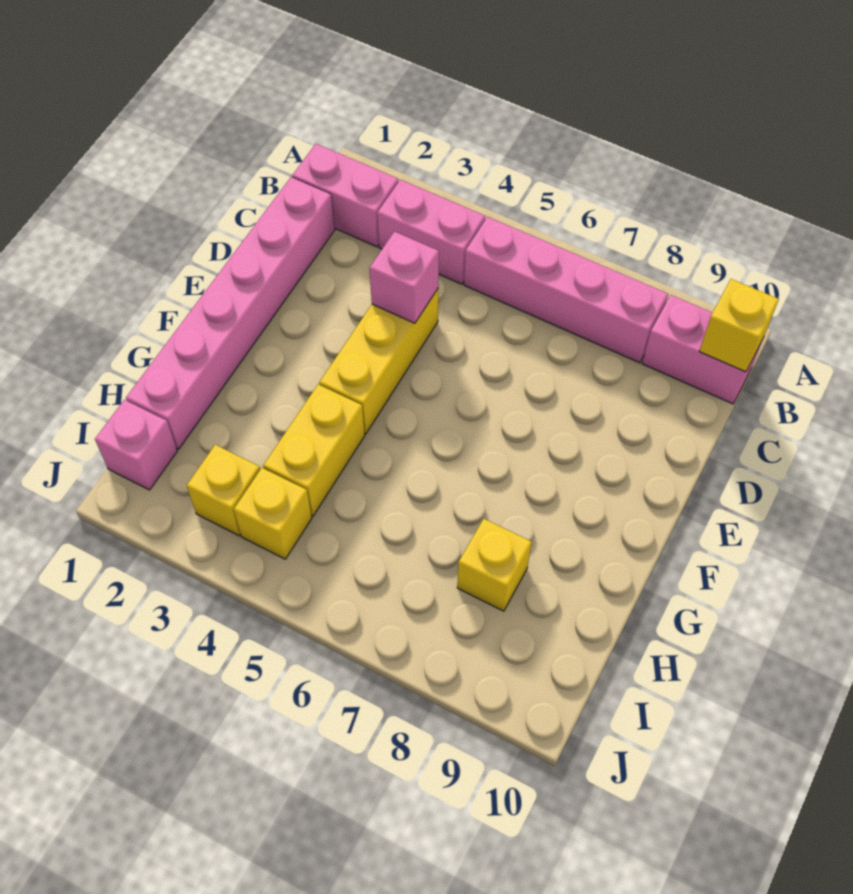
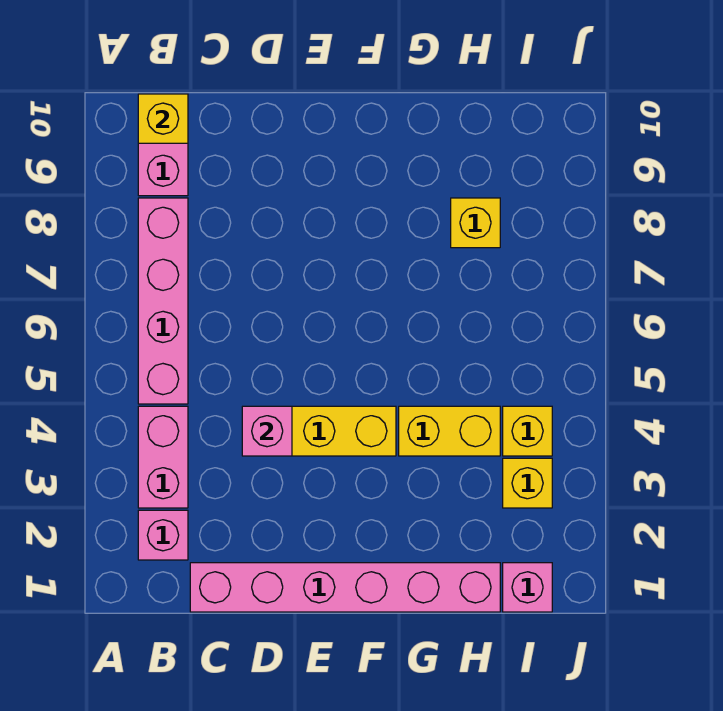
pink 1x2 brick [292,144,398,247] -> pink 1x1 brick [138,510,188,560]

